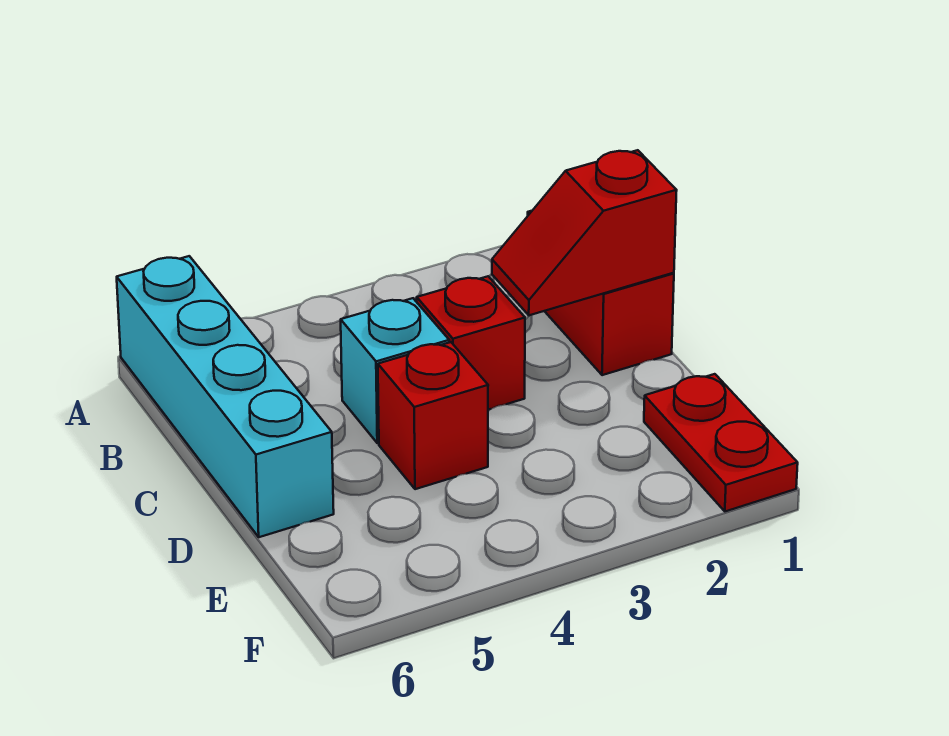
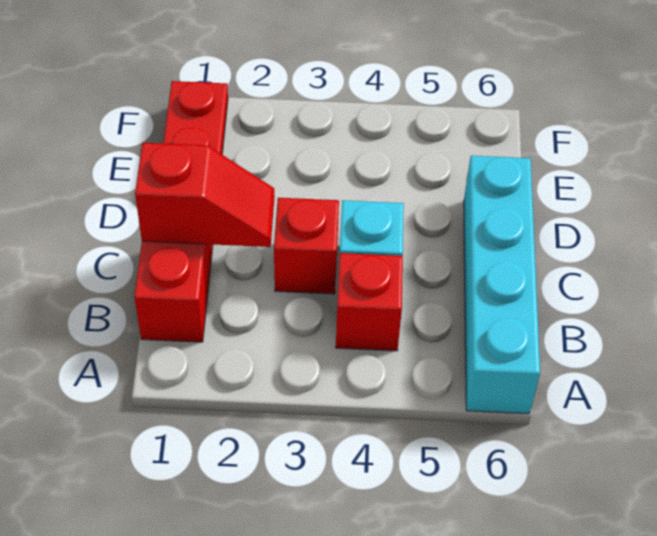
red 1x1 brick [378,342,488,489] -> red 1x1 brick moved to [336,253,403,351]

